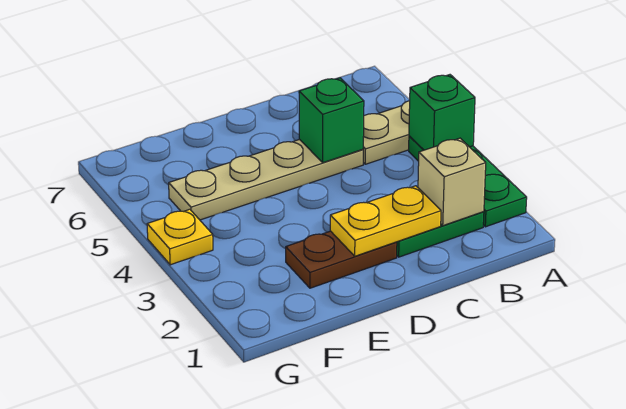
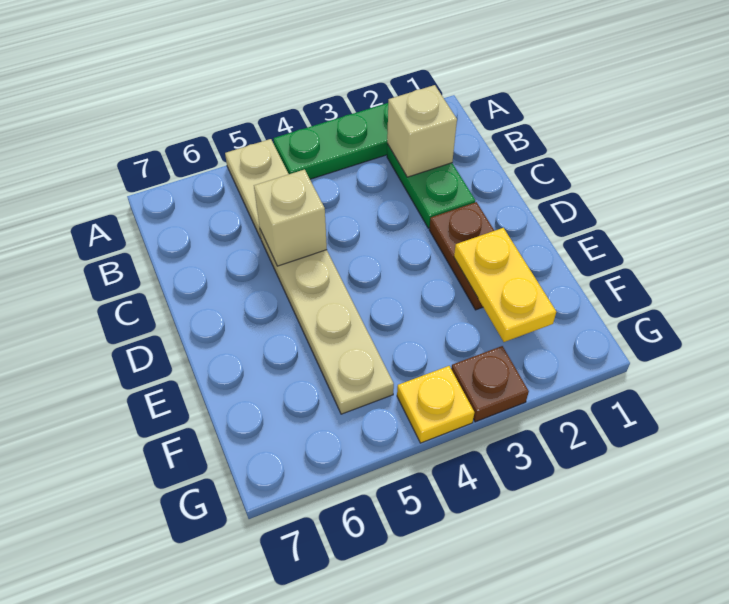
green 1x1 brick [409,75,475,150] -> none
yellow 1x2 plate [330,186,441,256] -> yellow 1x2 plate moved to [454,228,556,342]
green 1x1 brick [299,78,364,163] -> tan 1x1 brick [254,169,327,266]
none -> brown 1x1 plate [451,346,529,422]

